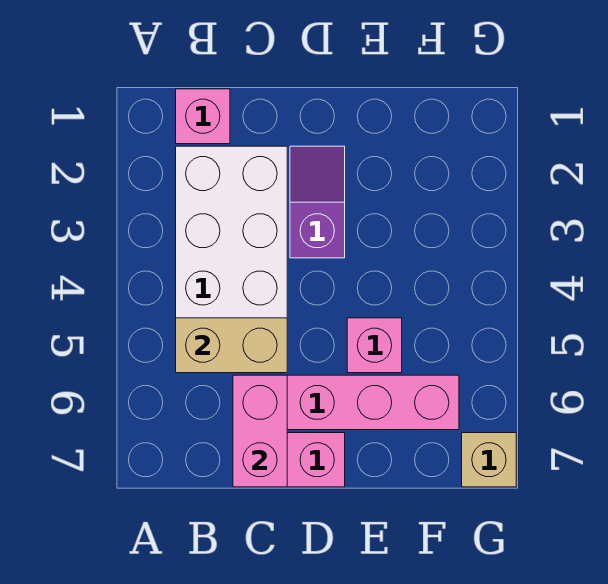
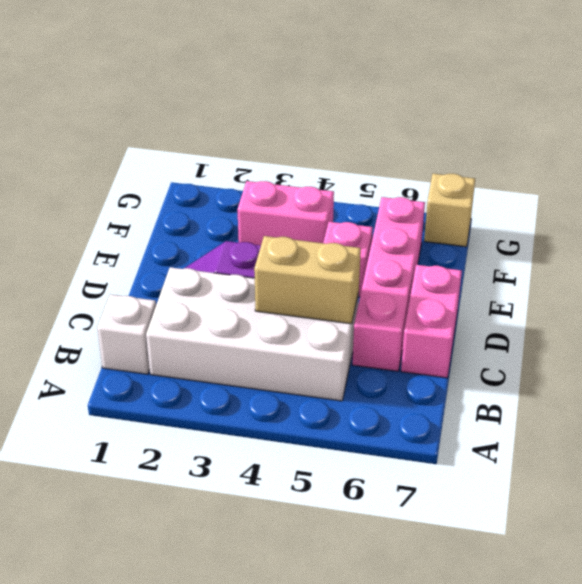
pink 1x1 brick [176,89,230,144] -> white 1x1 brick [97,295,156,374]
tan 1x2 brick [176,318,287,373] -> tan 1x2 brick turned to [254,236,361,324]
pink 1x2 brick [233,375,287,487] -> pink 1x2 brick moved to [237,181,334,245]

